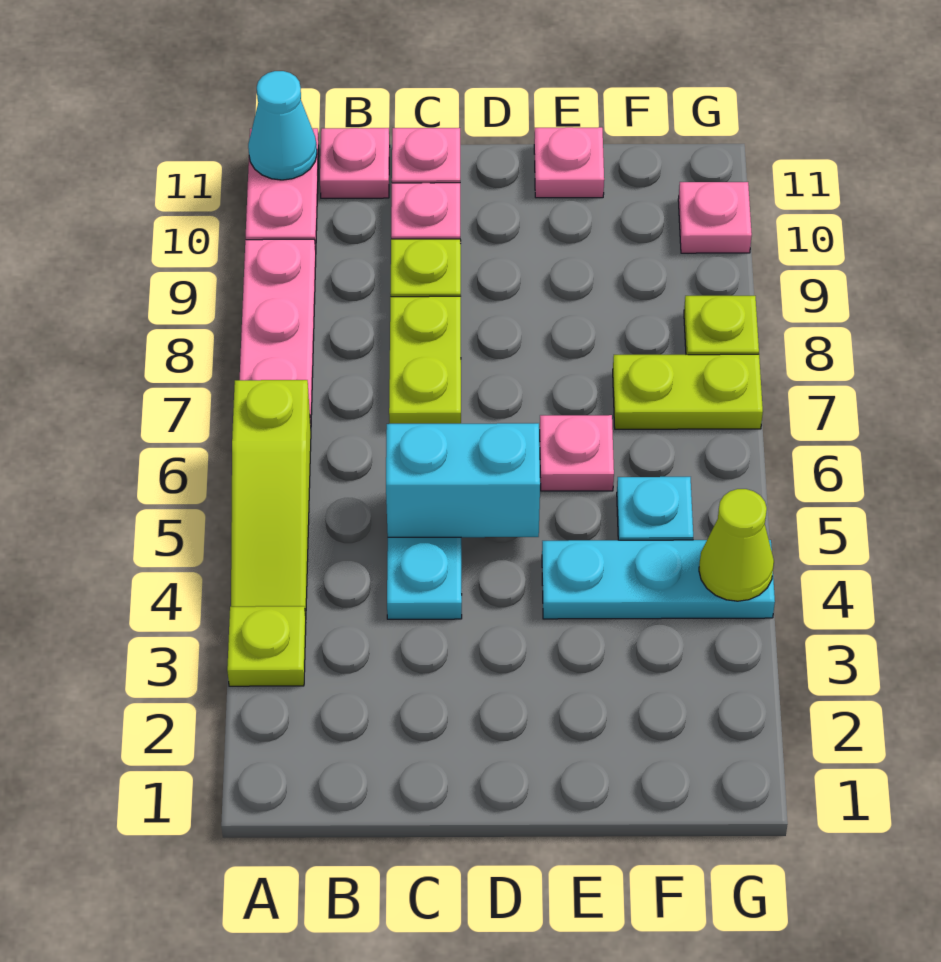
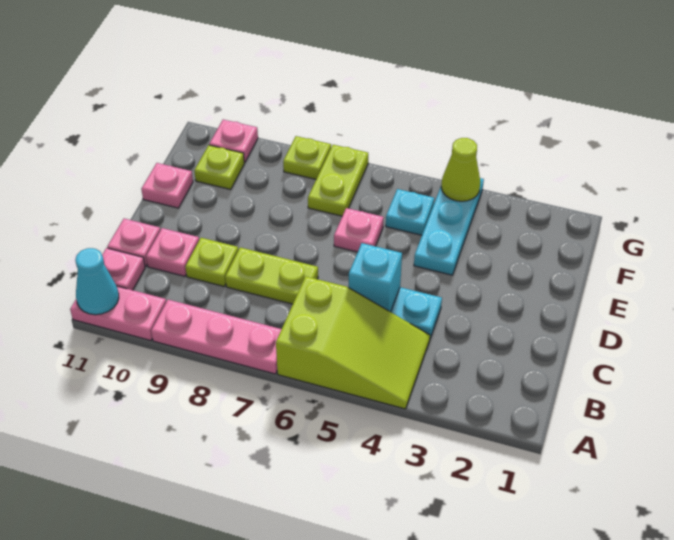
lime 1x1 plate [227,606,306,686] -> lime 1x1 plate moved to [194,145,244,190]
lime 1x3 slope [231,380,311,618] -> lime 2x3 slope [276,276,430,409]
cyan 1x2 brick [386,423,540,537] -> cyan 1x1 brick [349,243,402,312]

